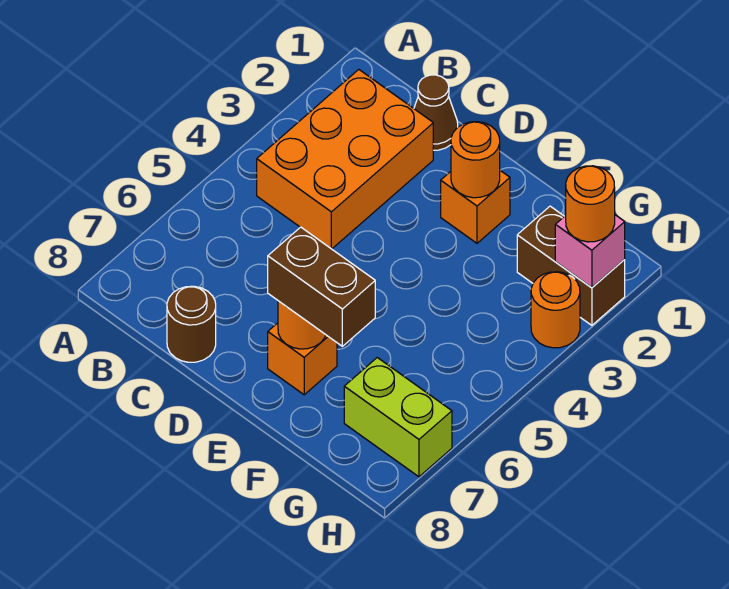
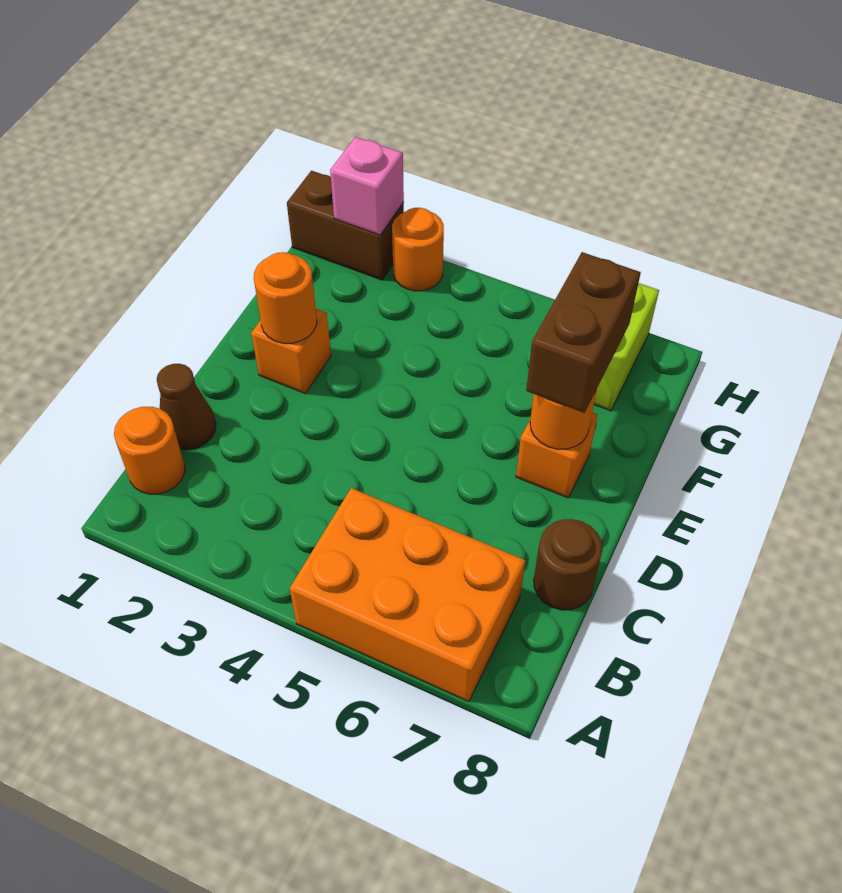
orange 2x3 brick [257,70,433,249] -> orange 2x3 brick moved to [290,488,525,702]
brown 1x2 brick [517,206,625,325] -> brown 1x2 brick turned to [287,171,404,280]
orange 1x1 round brick [566,166,615,242] -> orange 1x1 round brick moved to [114,407,185,494]

